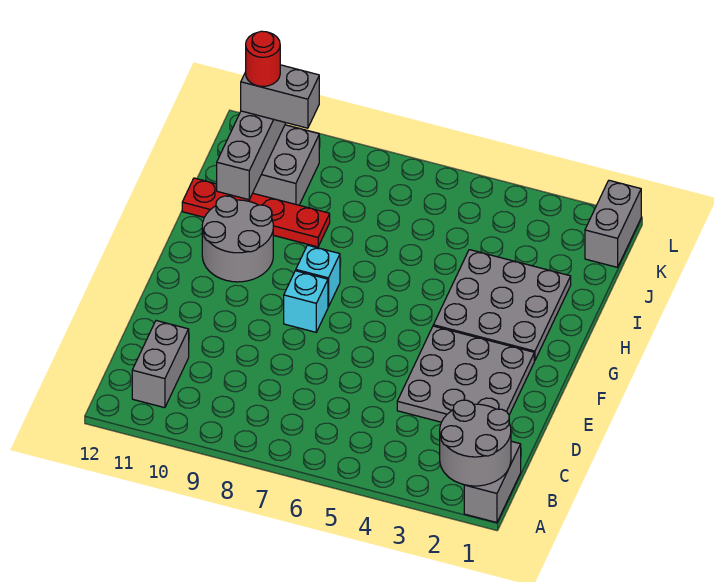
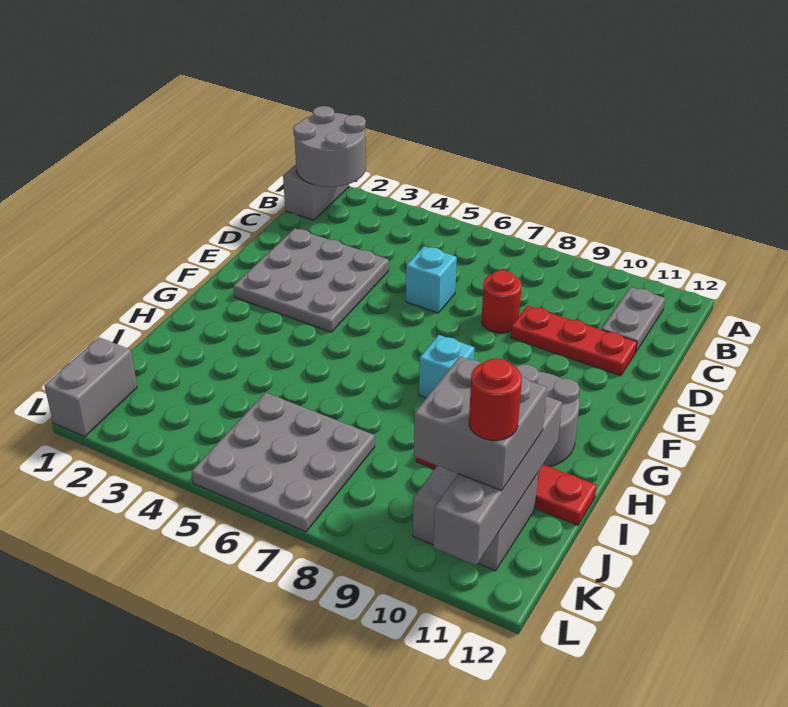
grey 1x2 brick [132,321,189,408] -> grey 1x2 plate [602,287,665,352]
none -> red 1x1 round brick [482,270,522,333]
none -> red 1x3 plate [511,306,637,376]
cyan 1x1 brick [284,271,328,332] -> cyan 1x1 brick moved to [406,246,457,313]
grey 3x3 plate [433,250,571,361] -> grey 3x3 plate moved to [191,393,375,532]
grey 1x2 brick [241,65,319,128] -> grey 2x2 brick [414,356,547,490]

